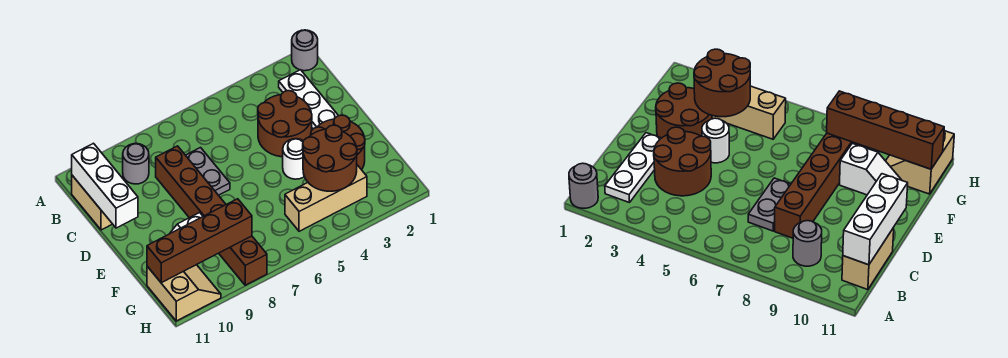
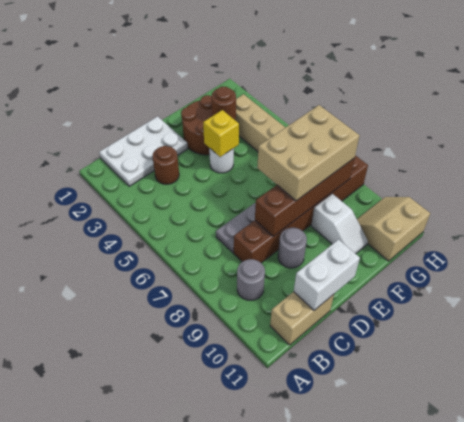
grey 1x1 round brick [292,30,318,71] -> grey 1x1 round brick moved to [278,228,307,268]
white 1x3 plate [279,70,338,129] -> white 2x3 plate [99,117,188,186]
white 1x3 brick [72,143,138,228] -> white 1x2 brick [294,240,360,310]
brown 2x2 round brick [258,91,312,157] -> brown 1x1 round brick [153,146,179,184]
none -> yellow 1x1 brick [203,110,239,157]
none -> tan 2x3 brick [257,105,359,201]
brown 2x2 round brick [303,125,357,191] -> brown 1x1 round brick [211,87,236,120]
brown 1x4 brick [147,199,252,283] -> brown 1x4 brick turned to [255,158,355,236]

